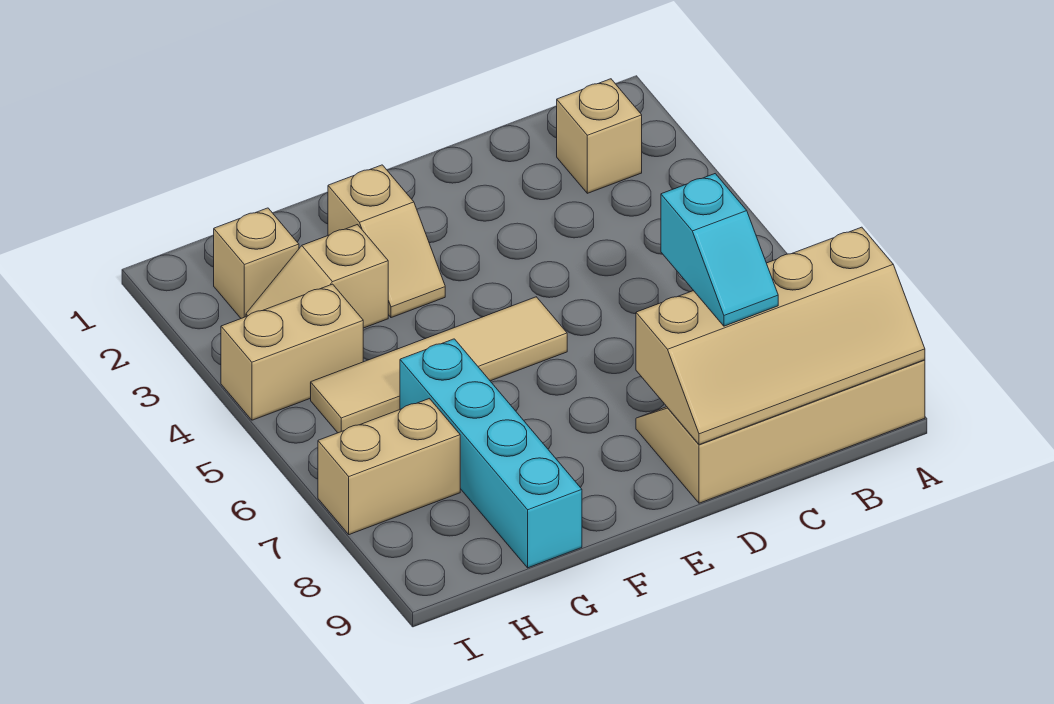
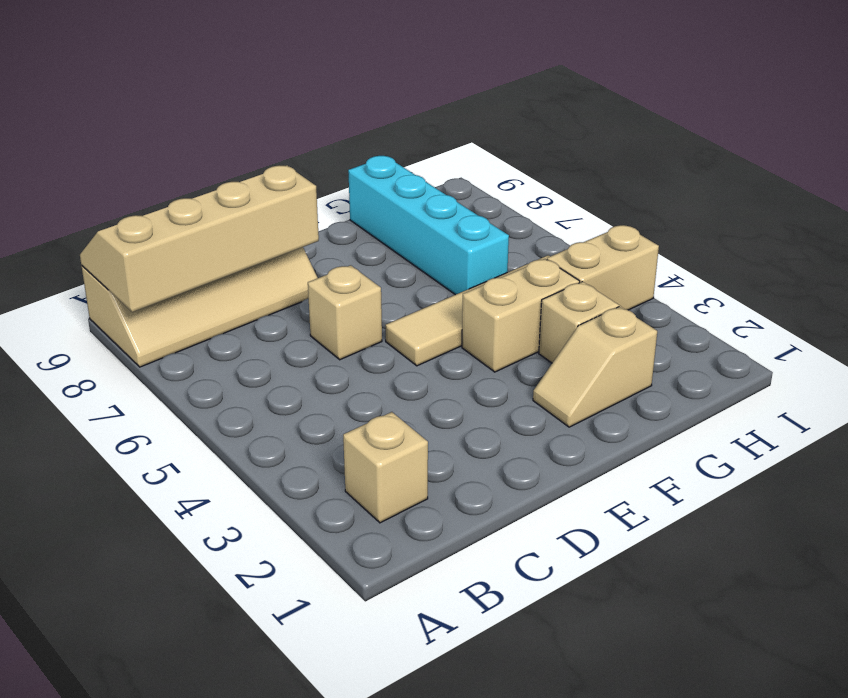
cyan 1x2 slope [661,174,778,326] -> none
tan 1x2 slope [328,165,445,318] -> tan 1x2 slope turned to [533,307,657,427]
tan 1x1 brick [214,208,299,318] -> tan 1x1 brick moved to [308,265,382,360]
tan 1x2 brick [318,399,460,535] -> tan 1x2 brick moved to [462,259,580,372]

